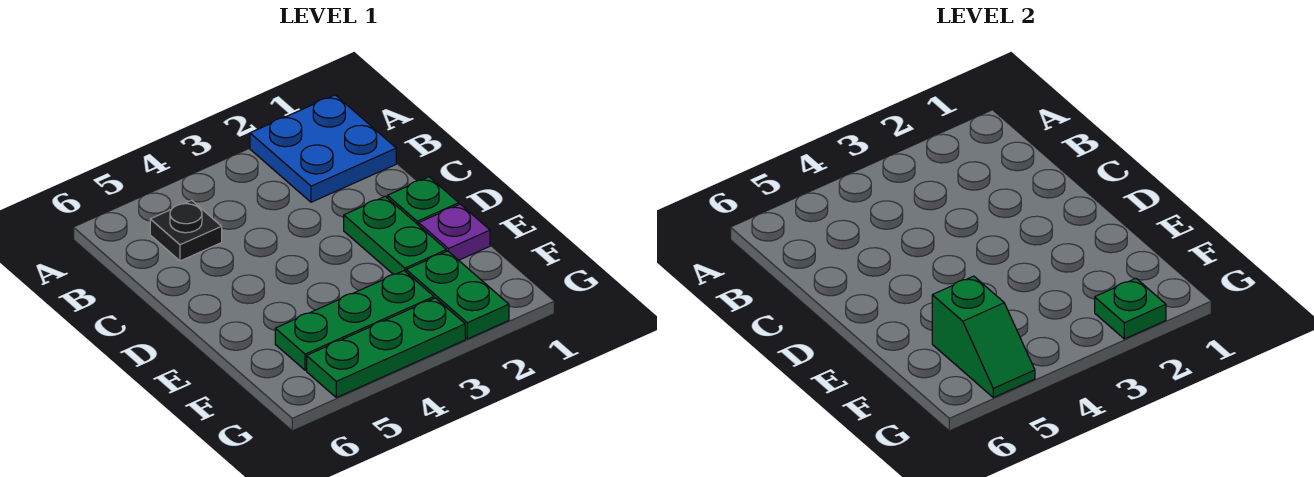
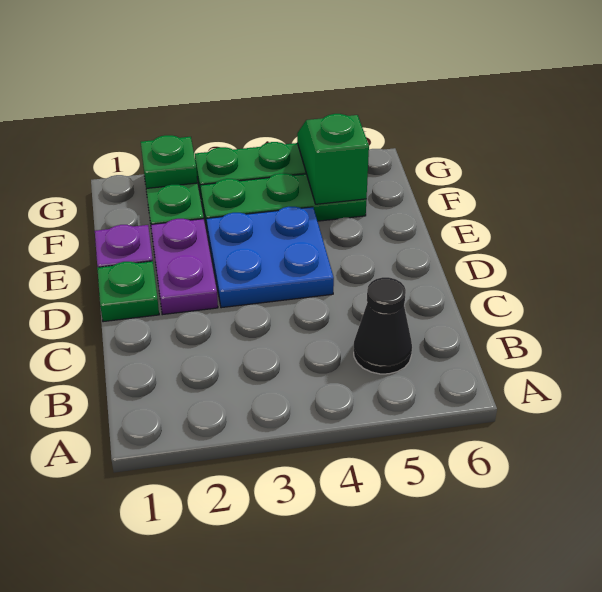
blue 2x2 plate [250,95,396,202] -> blue 2x2 plate moved to [207,207,334,308]
black 1x1 plate [150,200,222,261] -> black 1x1 cone [354,277,412,374]
green 1x2 plate [344,196,446,274] -> purple 1x2 plate [151,219,218,315]

